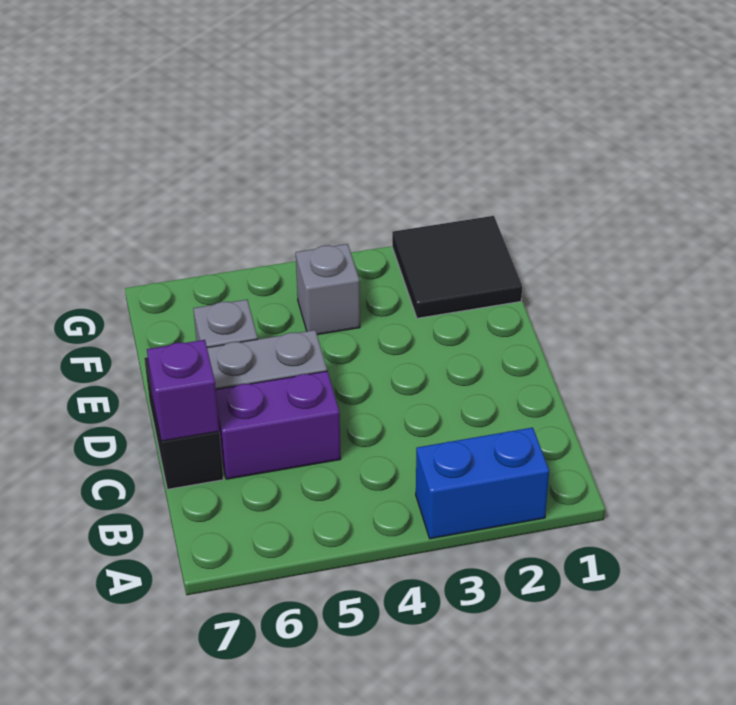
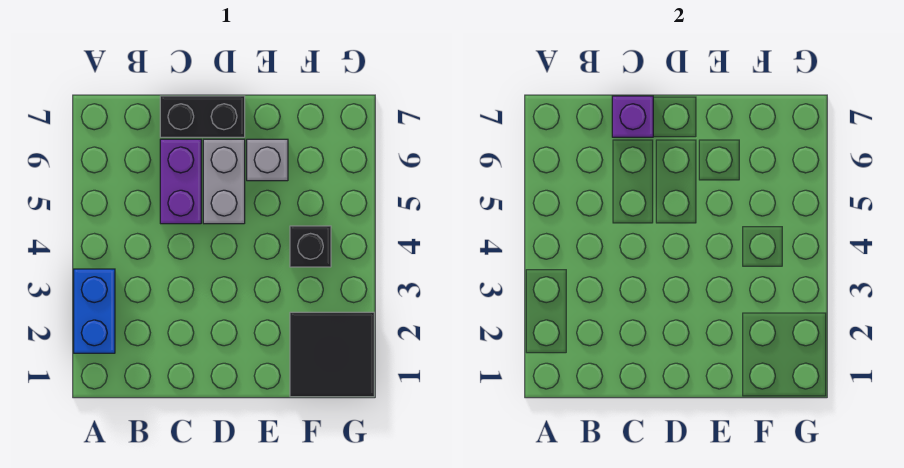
grey 1x1 brick [296,244,360,335] -> black 1x1 brick [290,226,331,267]

